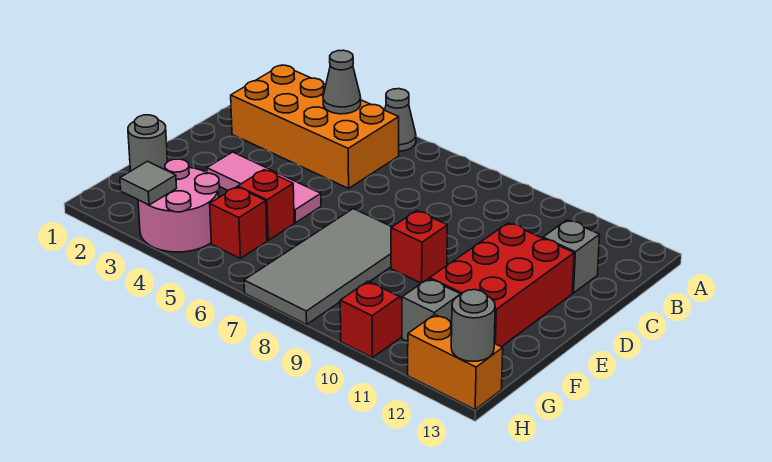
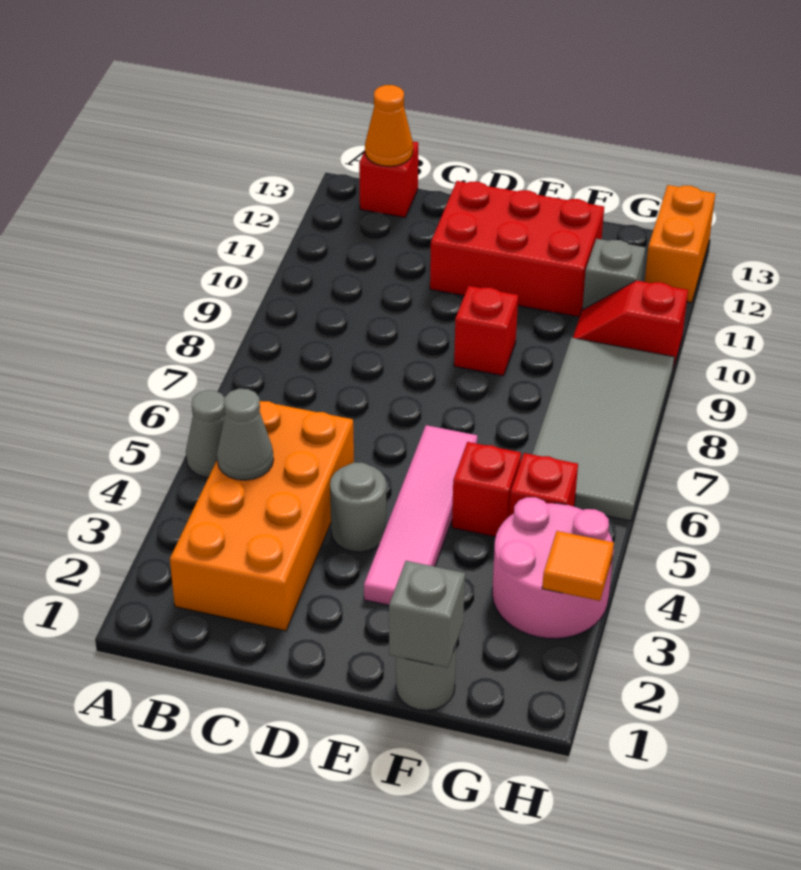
none -> red 1x1 brick [359,141,418,217]
none -> orange 1x1 cone [365,85,413,166]
grey 1x1 brick [543,220,600,293] -> grey 1x1 brick moved to [389,561,465,668]
pink 1x3 tile [207,152,321,223] -> pink 1x4 tile [364,425,477,605]
grey 2x4 tile [244,209,391,325] -> grey 2x4 tile turned to [532,338,674,521]
grey 1x1 tile [120,161,177,205] -> orange 1x1 tile [542,531,614,601]
grey 1x1 round brick [451,290,495,361] -> grey 1x1 round brick moved to [330,463,386,552]

